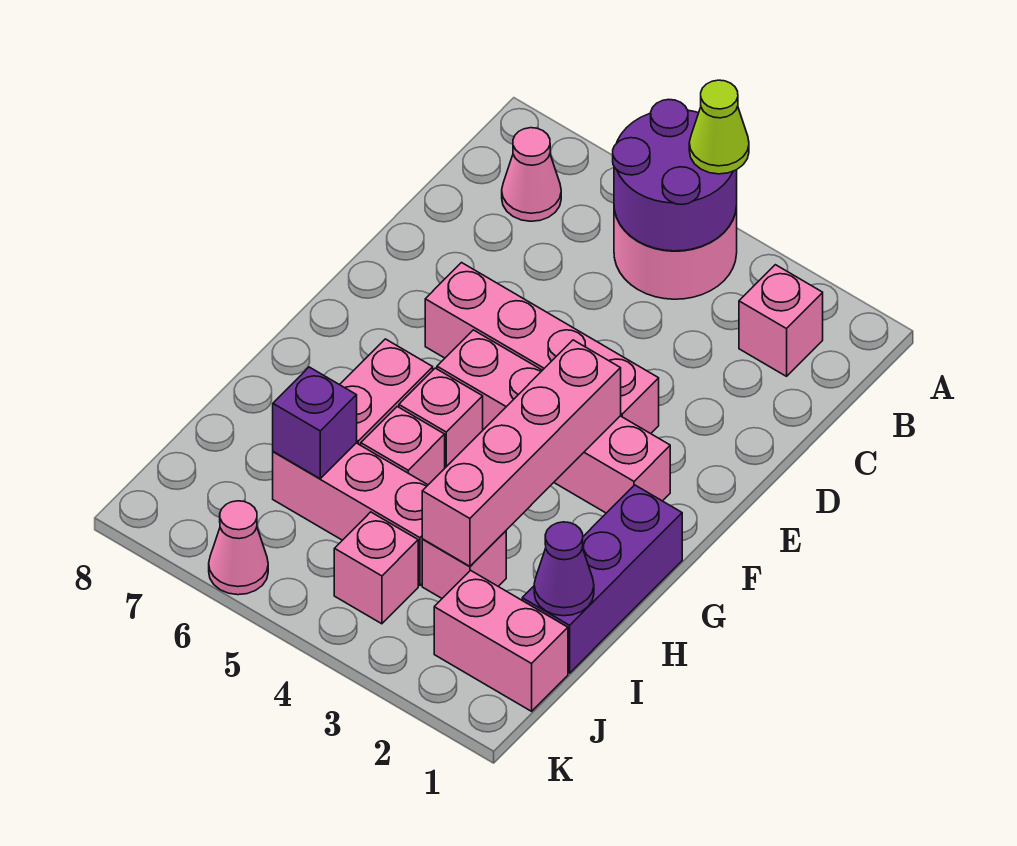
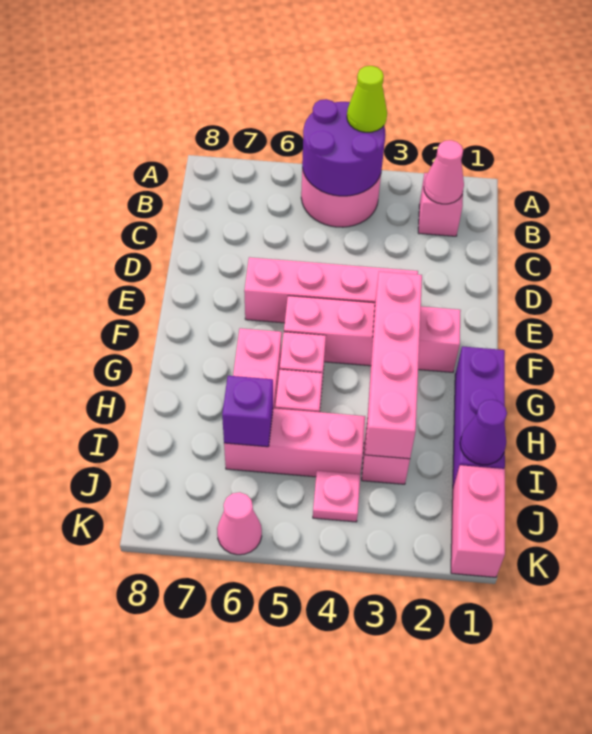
pink 1x1 cone [502,128,561,221] -> pink 1x1 cone moved to [424,140,464,204]
pink 1x2 brick [434,570,568,711] -> pink 1x2 brick turned to [451,465,505,577]
pink 1x1 brick [334,512,418,624] -> pink 1x1 plate [313,471,360,522]

